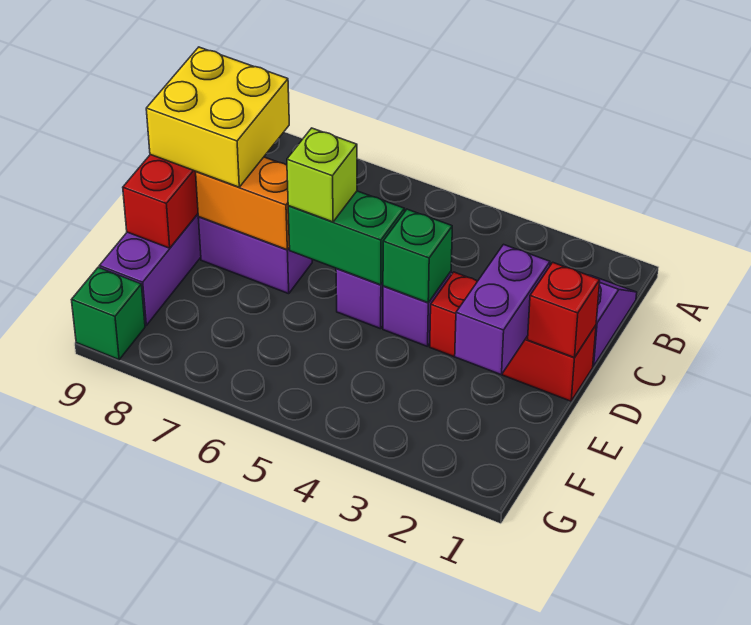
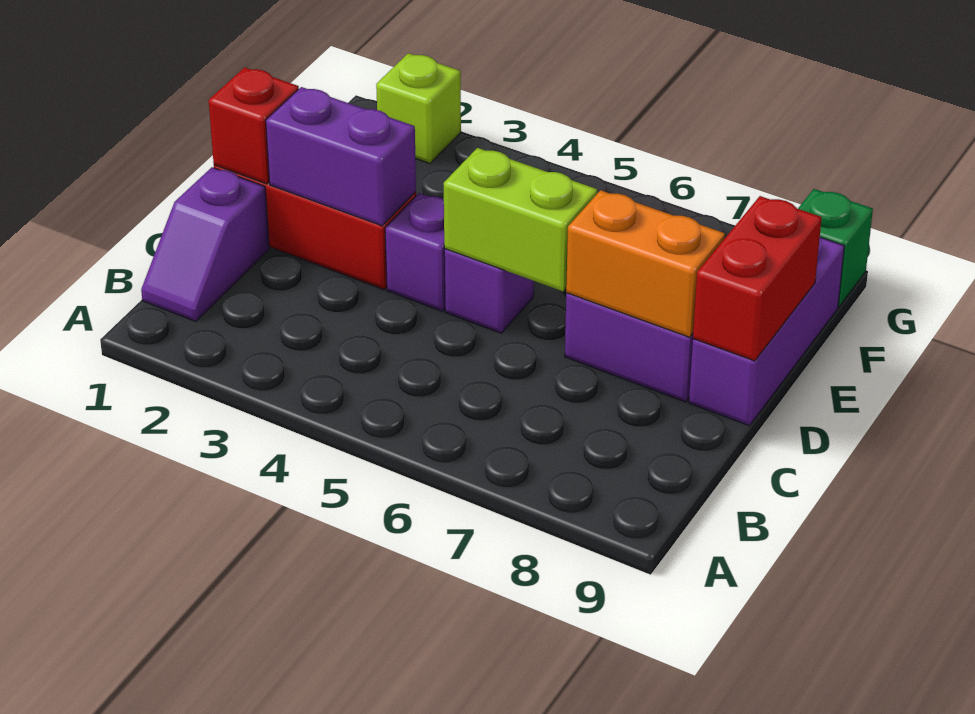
yellow 2x2 brick [146,47,289,187] -> none
purple 1x2 brick [455,244,550,375] -> purple 1x2 brick turned to [266,87,416,226]
green 1x1 brick [383,209,452,303] -> none
green 1x2 brick [288,191,405,285] -> lime 1x2 brick [444,148,597,291]
lime 1x1 brick [287,128,357,222] -> lime 1x1 brick moved to [376,53,461,163]

